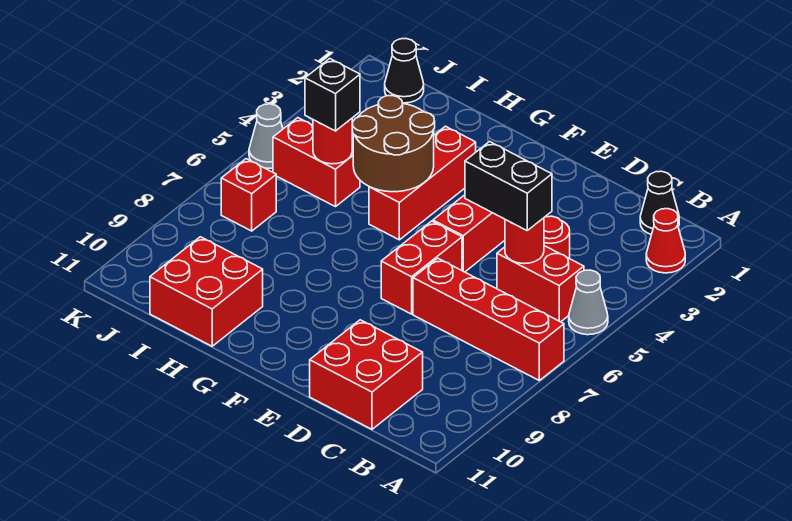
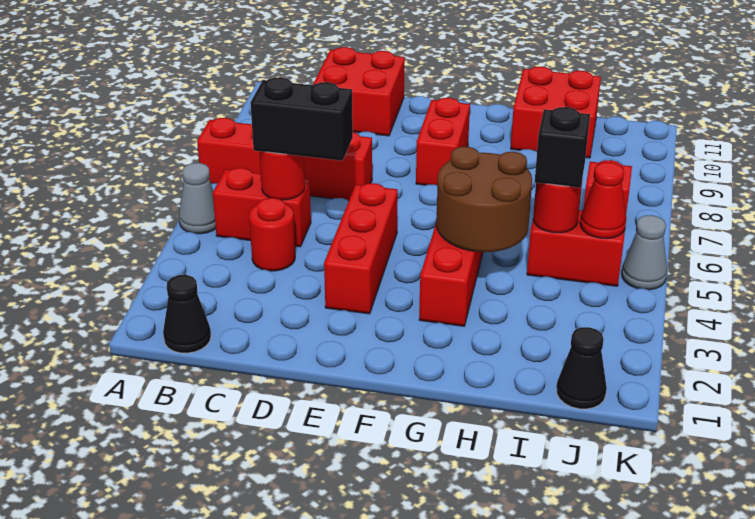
red 1x1 cone [646,209,685,273] -> red 1x1 cone moved to [580,162,626,239]
red 1x2 brick [381,221,462,314] -> red 1x2 brick moved to [416,98,470,185]

